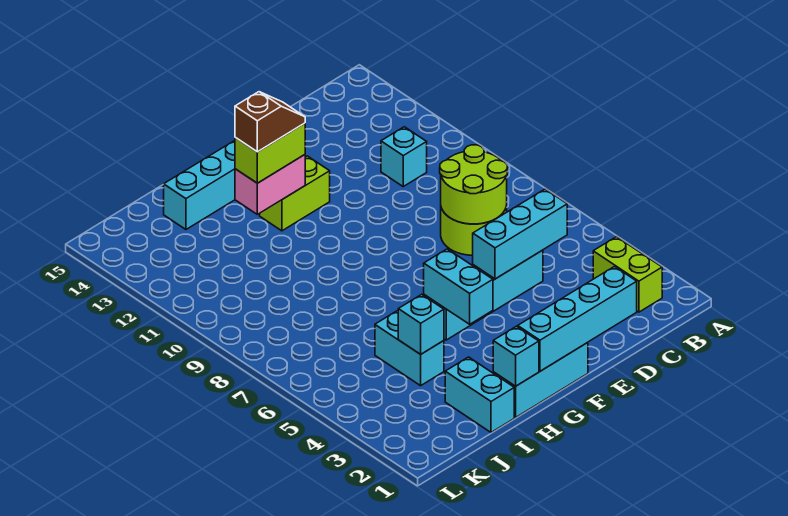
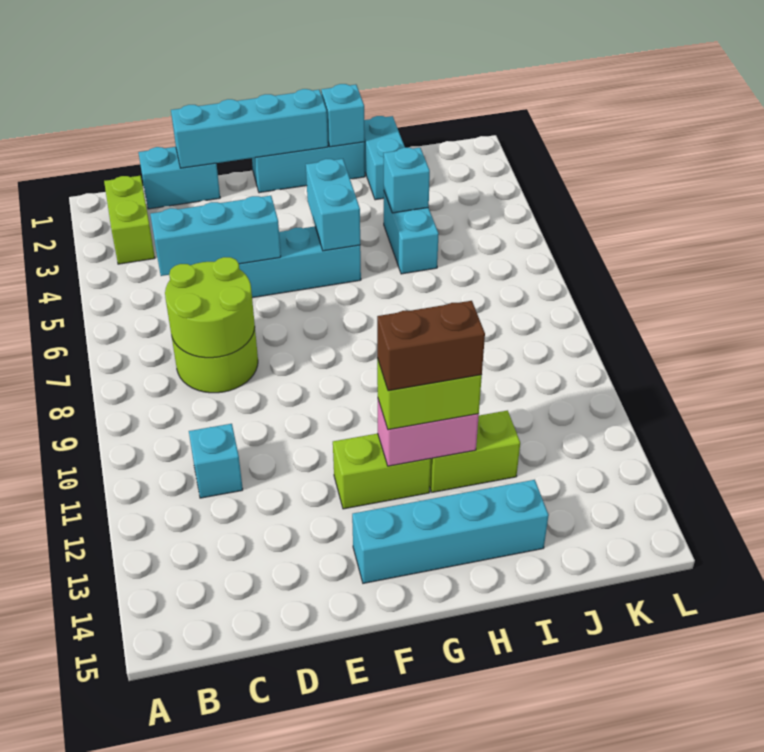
none -> cyan 1x2 brick [138,147,220,209]
brown 1x2 slope [235,92,305,152] -> brown 1x2 brick [377,301,485,391]
none -> lime 1x2 brick [430,410,520,492]

